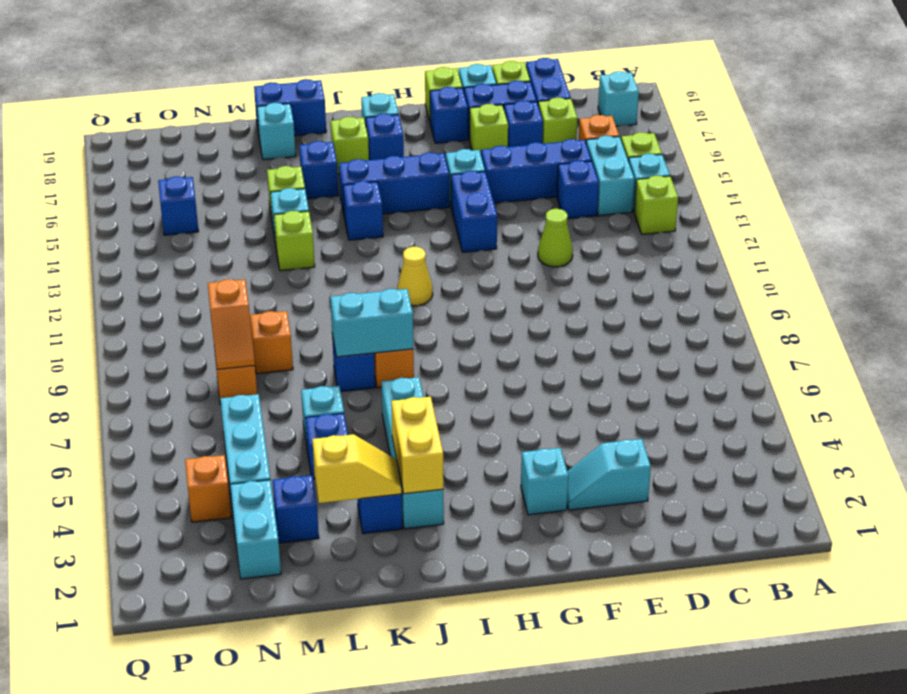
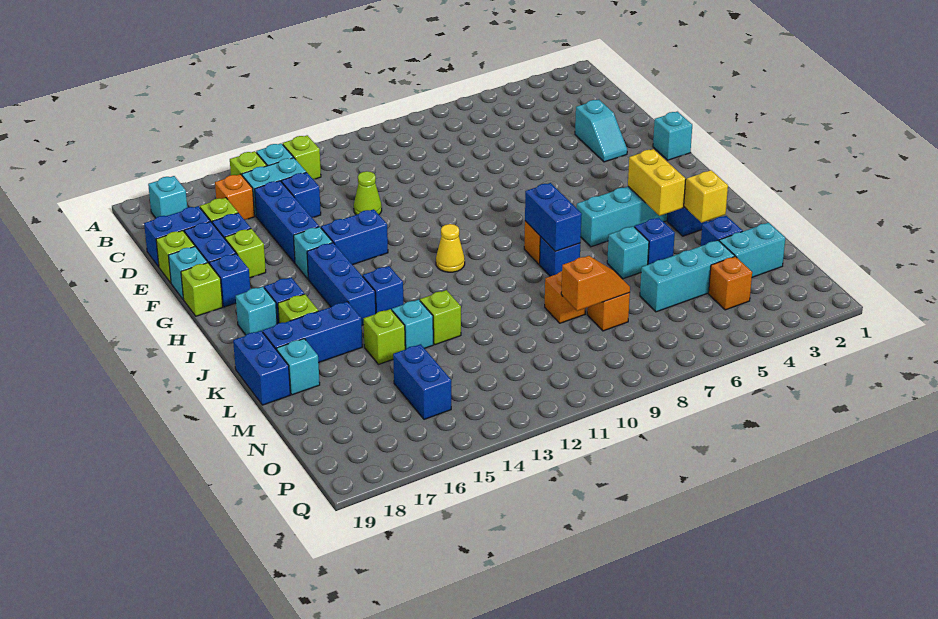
cyan 1x1 brick [521,448,568,515] -> cyan 1x1 brick moved to [653,112,692,160]
yellow 1x2 brick [391,397,443,494] -> yellow 1x2 brick turned to [628,149,686,216]
cyan 1x2 brick [330,289,413,357] -> blue 1x2 brick [525,183,582,251]
blue 1x1 brick [299,141,338,199] -> blue 1x3 brick [263,302,362,363]
blue 1x1 brick [158,176,199,235] -> blue 1x2 brick [393,344,451,419]

